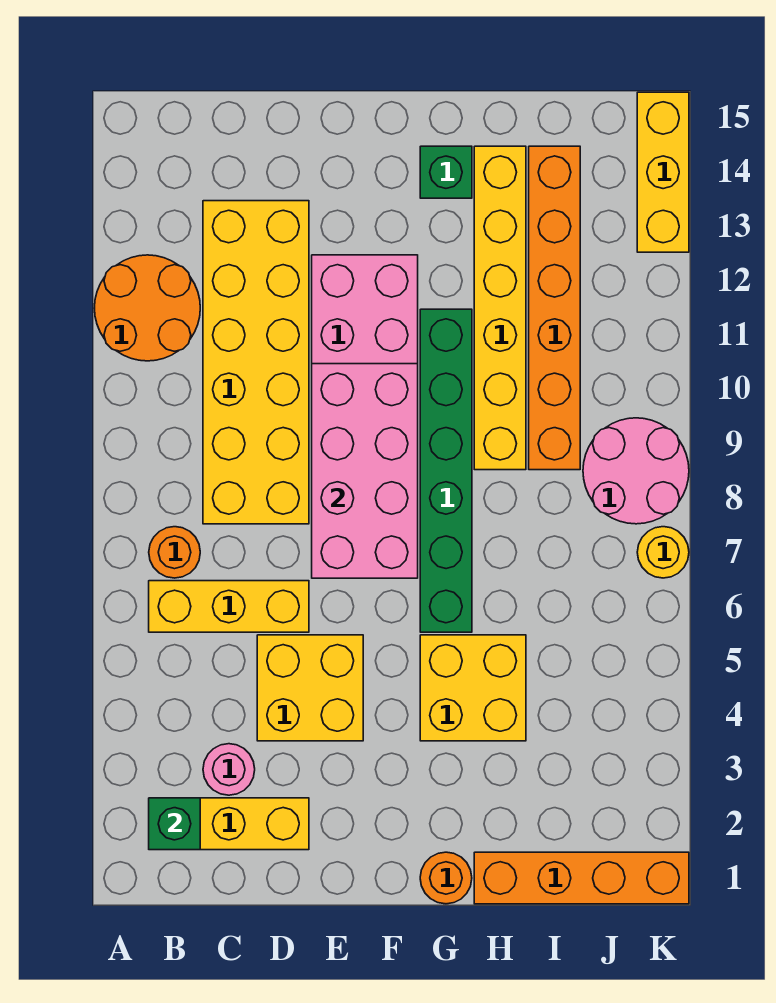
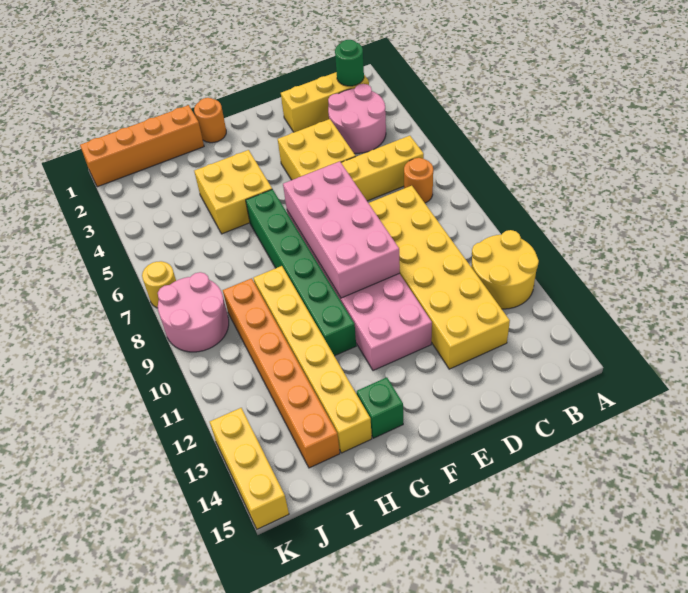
orange 2x2 round brick [94,255,200,361] -> yellow 2x2 round brick [471,230,539,309]
green 1x1 brick [149,798,200,850] -> green 1x1 round brick [335,40,364,86]
pink 1x1 round brick [203,744,255,795] -> pink 2x2 round brick [328,84,386,153]

